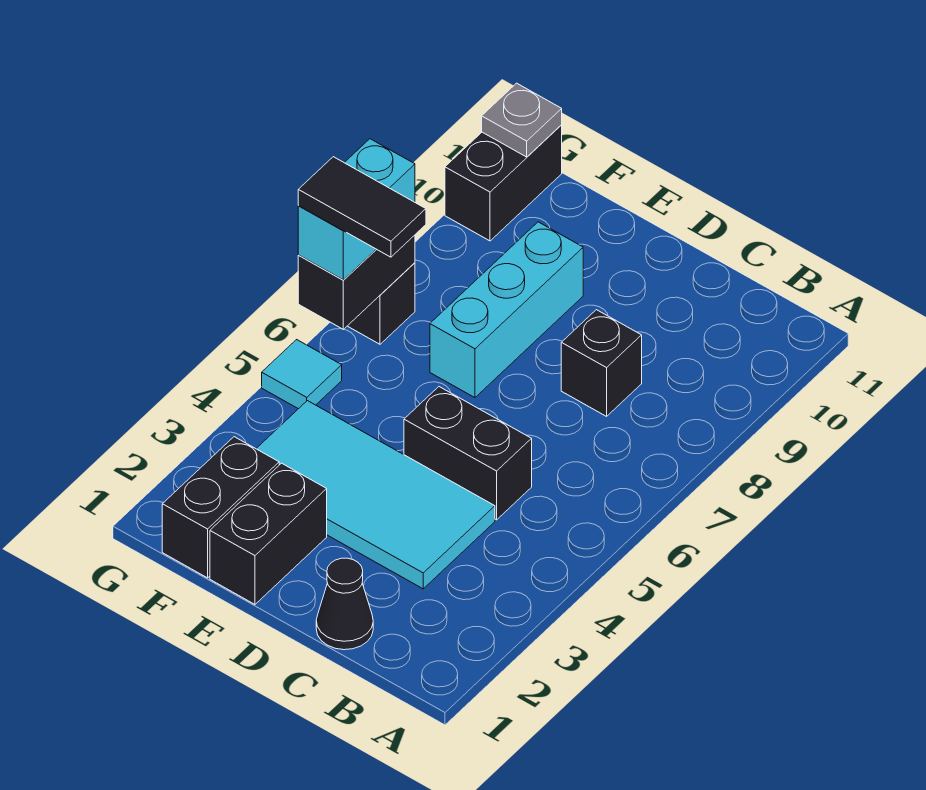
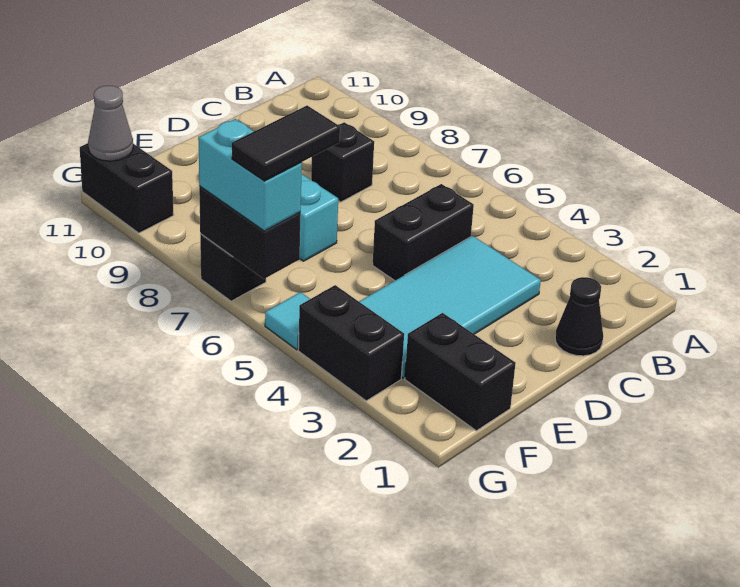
black 1x2 brick [210,463,327,604] -> black 1x2 brick moved to [298,285,404,401]
grey 1x1 plate [482,83,562,157] -> grey 1x1 cone [88,86,133,161]

